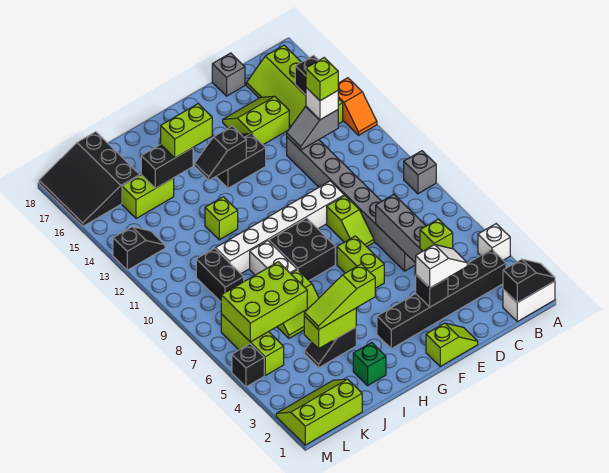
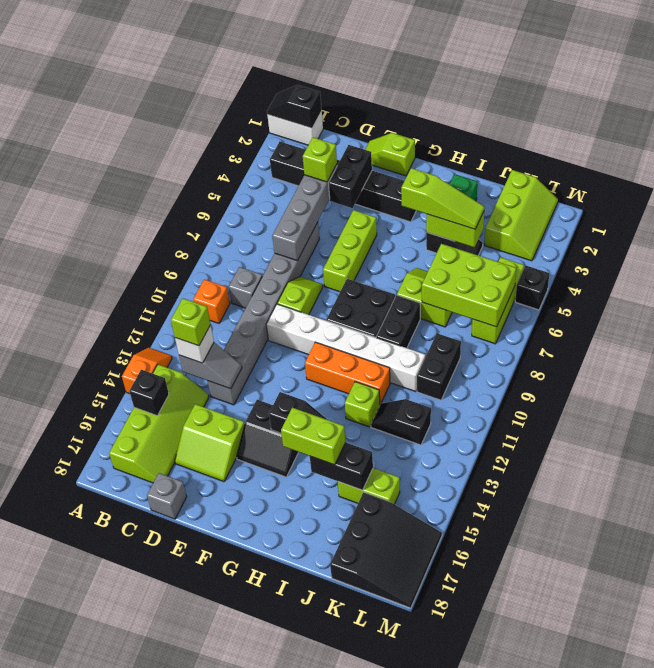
white 1x1 brick [478,224,510,260] -> none
grey 1x1 brick [404,151,436,194] -> grey 1x1 brick moved to [229,267,262,308]
none -> orange 1x1 brick [193,279,230,323]
white 1x2 slope [416,245,467,288] -> none
black 1x1 brick [416,275,448,307] -> black 1x2 brick [329,145,372,208]
lime 1x2 brick [337,236,384,288] -> lime 1x3 brick [323,210,377,292]
none -> orange 1x3 brick [305,342,390,404]
white 1x2 brick [250,241,297,275] -> black 1x2 brick [376,295,420,348]
lime 2x3 slope [276,379,362,445] -> lime 2x3 slope turned to [484,170,558,261]
black 1x2 slope [113,227,165,270] -> black 1x2 slope moved to [371,399,431,445]

